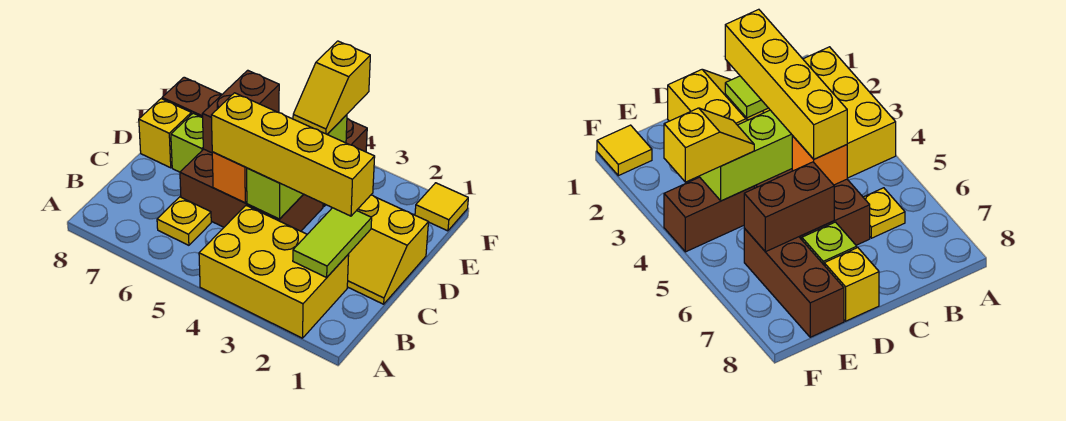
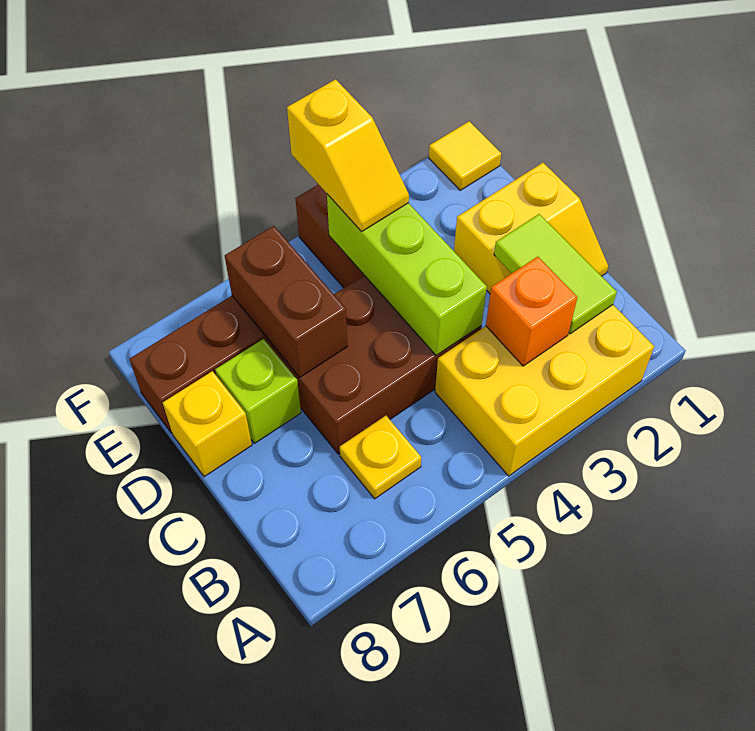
yellow 1x4 brick [211,93,375,216] -> none
orange 1x1 brick [212,152,247,203] -> orange 1x1 brick moved to [486,257,577,366]

